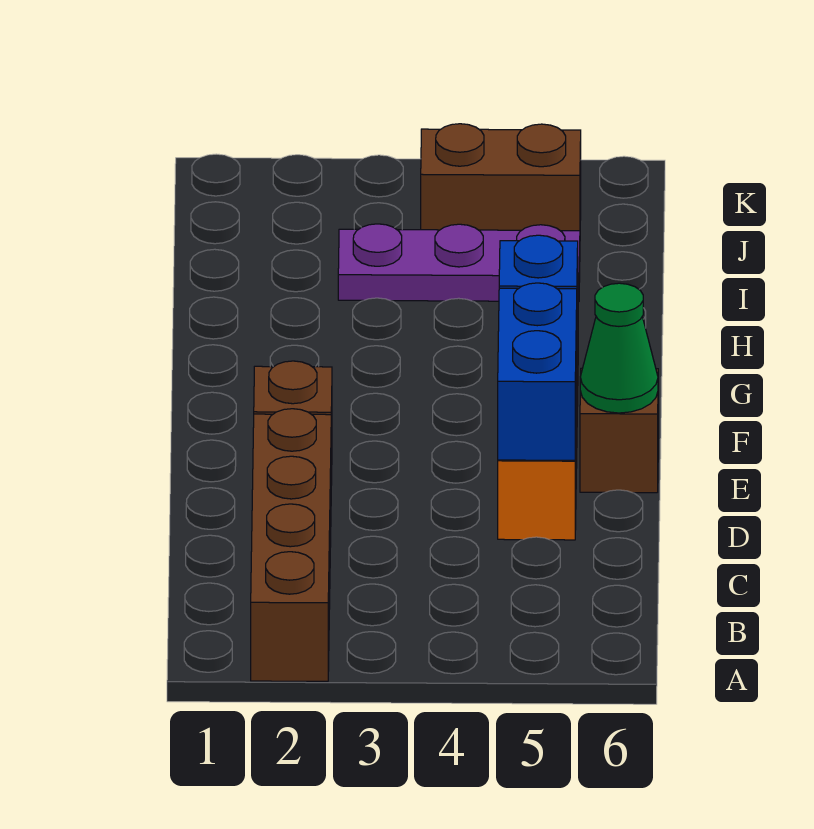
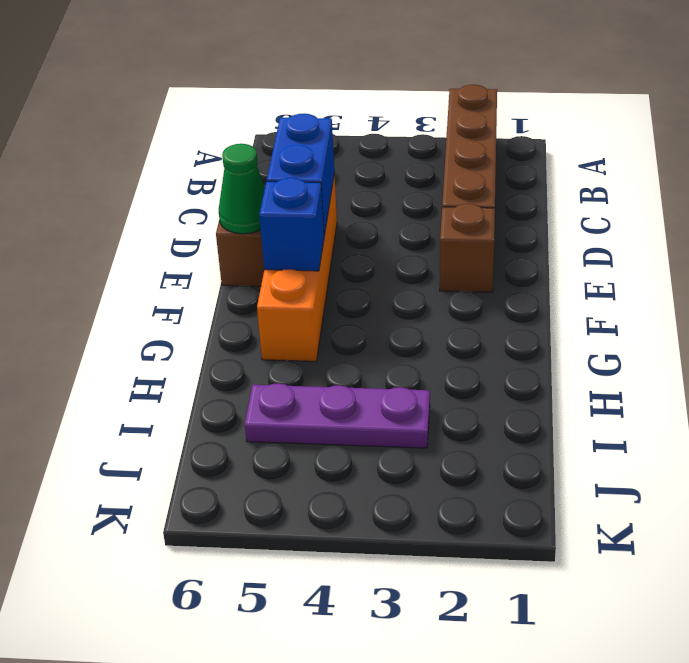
brown 1x2 brick [421,124,581,231] -> none

